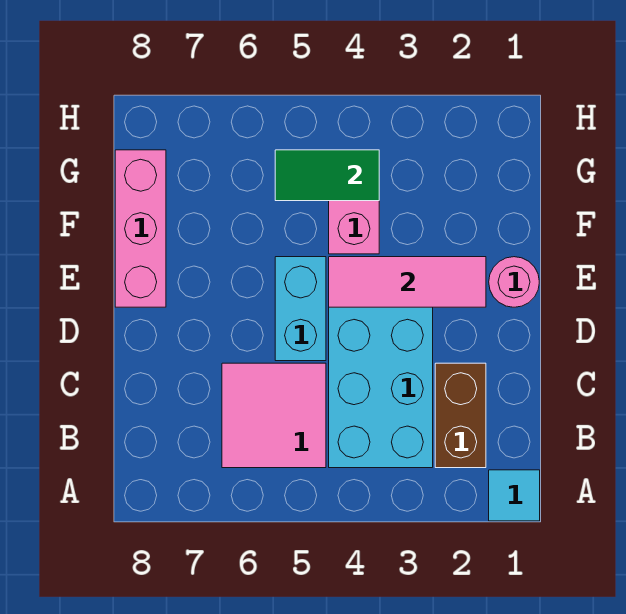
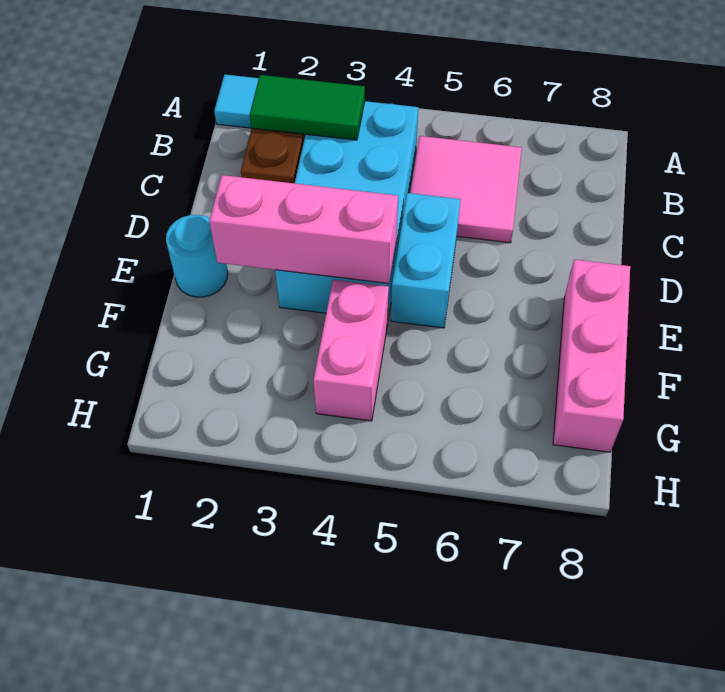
pink 1x1 round brick [489,257,539,307] -> cyan 1x1 round brick [166,215,228,297]
pink 1x3 tile [329,257,486,307] -> pink 1x3 brick [209,175,398,284]
green 1x2 tile [275,150,379,201] -> green 1x2 tile moved to [250,75,365,140]

